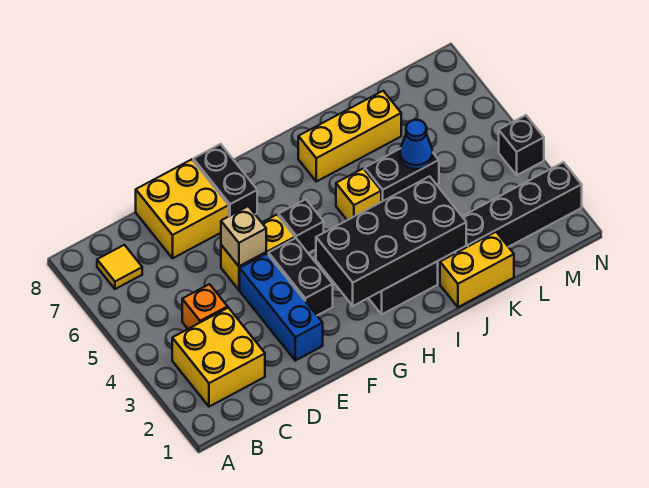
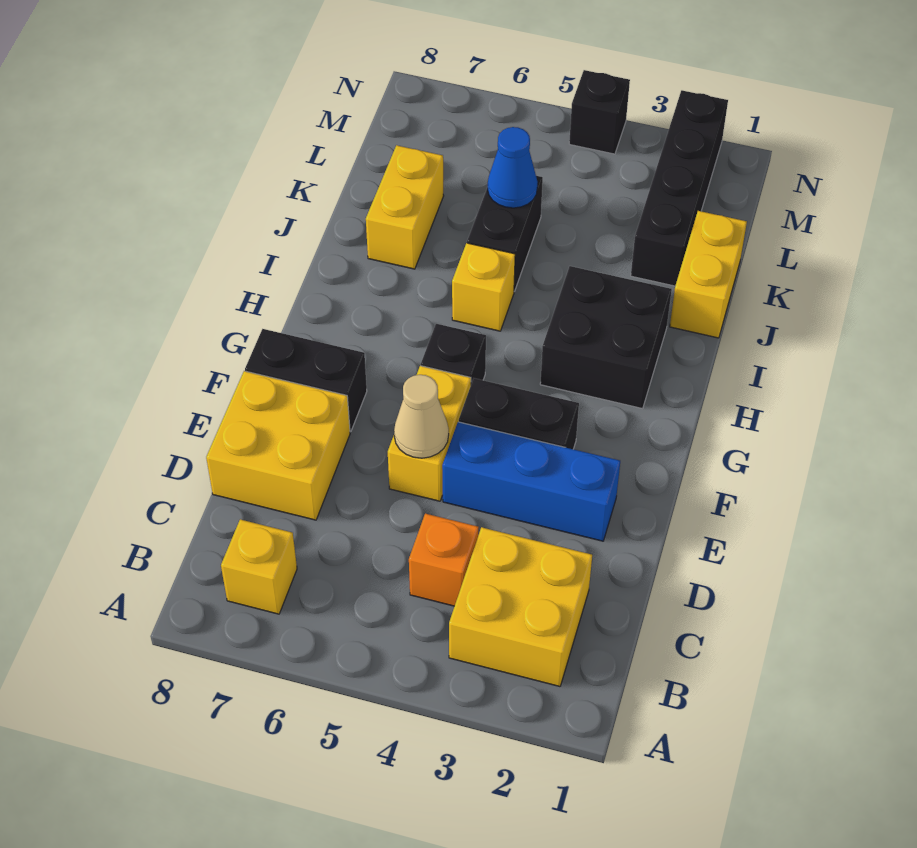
yellow 1x1 tile [97,245,142,289] -> yellow 1x1 brick [221,519,297,614]
tan 1x1 brick [221,206,266,266] -> tan 1x1 cone [394,375,449,458]
black 2x4 brick [316,176,466,306] -> none
yellow 1x3 brick [298,91,401,182] -> yellow 1x2 brick [366,145,444,269]

